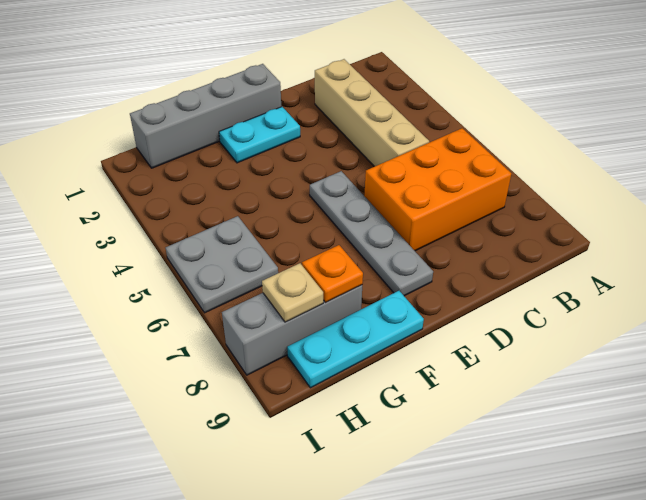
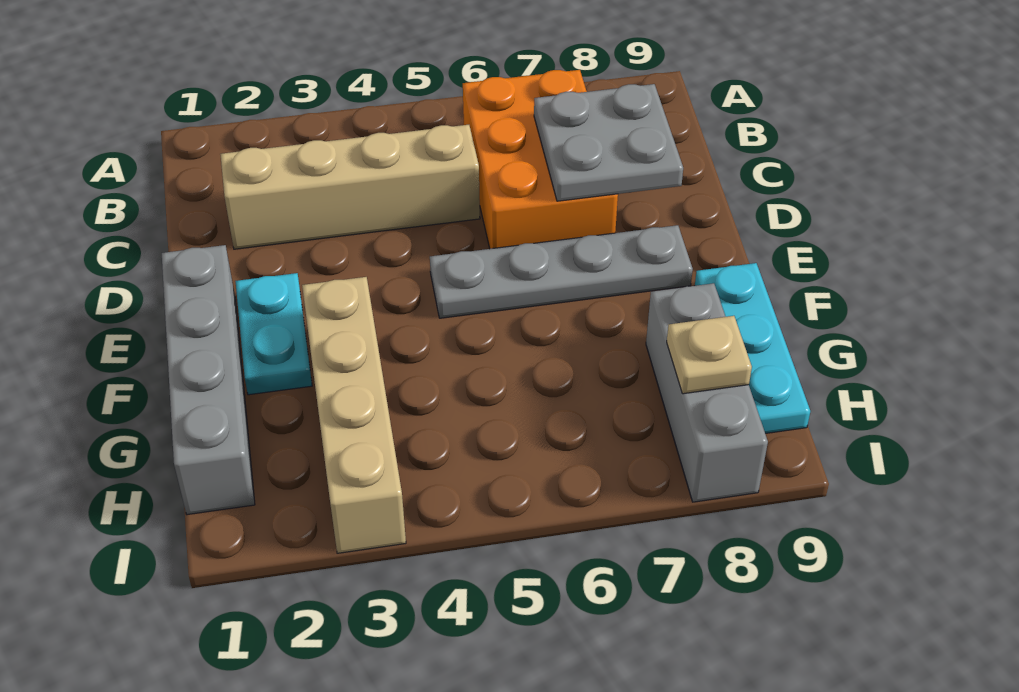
none -> tan 1x4 brick [302,277,406,553]
orange 1x1 plate [302,245,363,302] -> none
grey 2x2 plate [166,216,278,313] -> grey 2x2 plate moved to [534,84,683,201]

